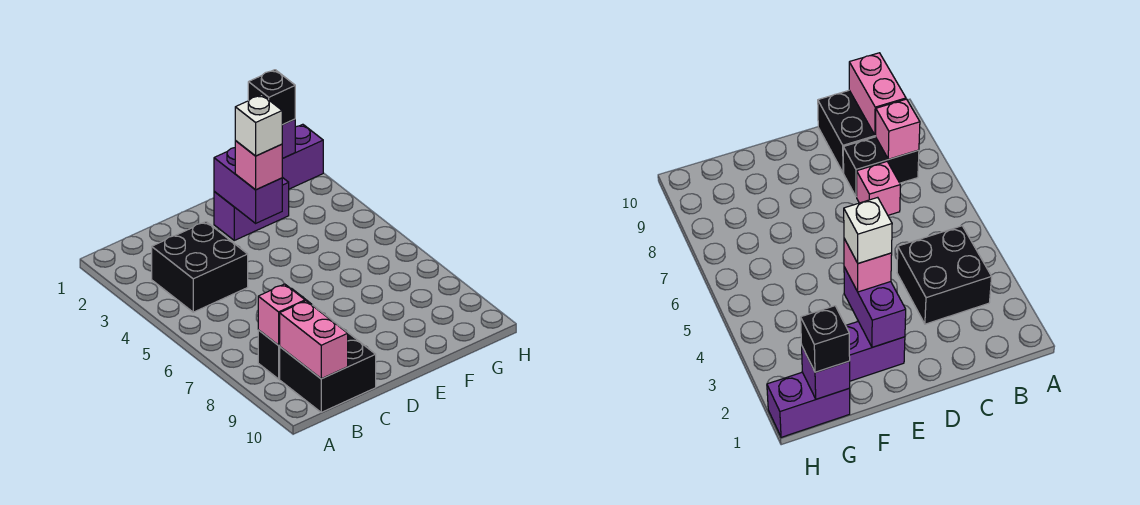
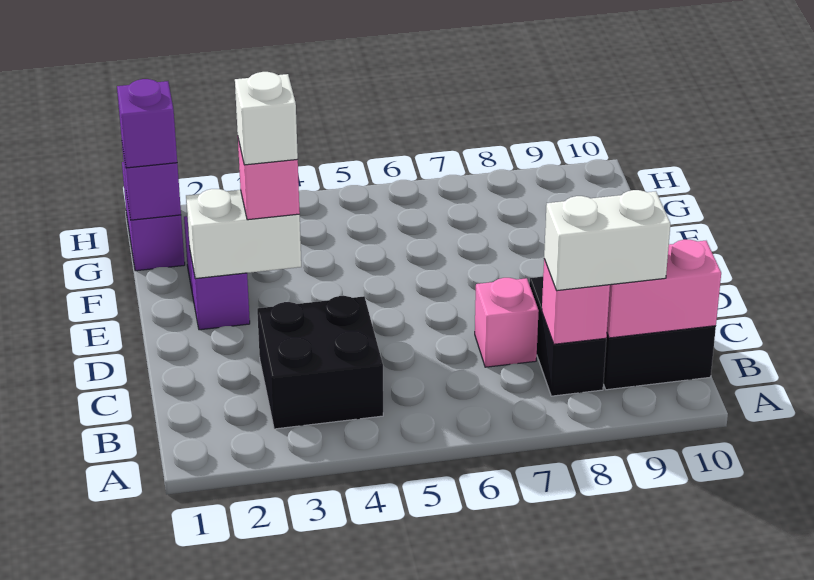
none -> white 1x2 brick [544,190,670,291]
purple 1x2 brick [214,148,282,223] -> white 1x2 brick [186,189,301,279]
black 1x1 brick [248,70,295,125] -> purple 1x1 brick [117,79,177,168]

